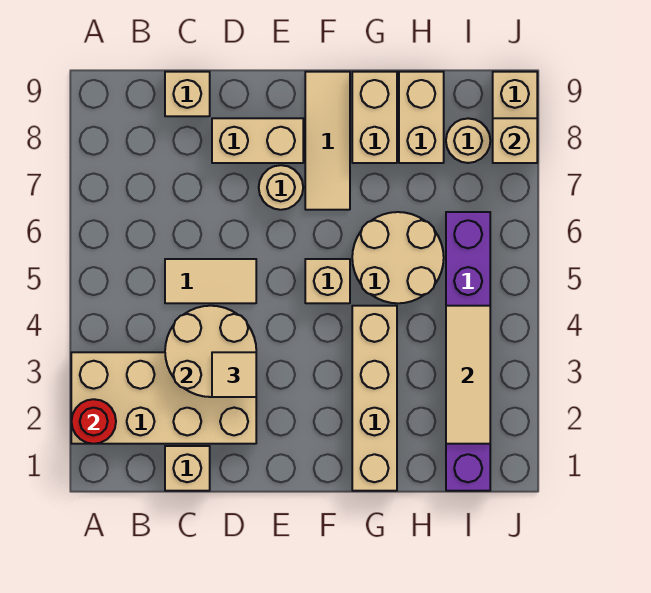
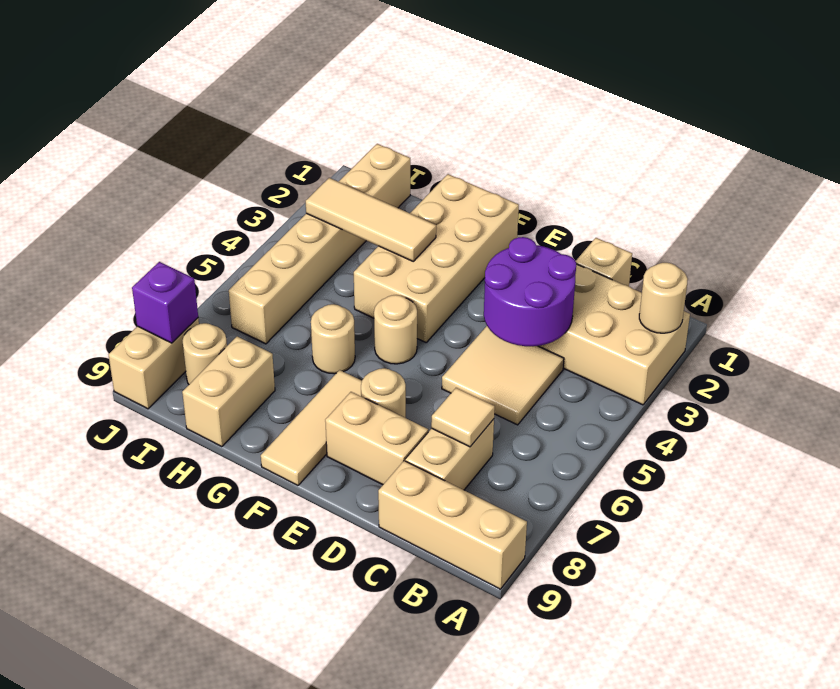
red 1x1 round brick [71,399,116,444] -> tan 1x1 round brick [639,263,688,333]
tan 2x2 round brick [165,306,256,397] -> purple 2x2 round brick [484,237,576,346]
tan 1x2 tile [165,259,256,303] -> tan 2x2 tile [442,326,564,425]
tan 1x1 brick [165,72,210,116] -> tan 1x3 brick [378,461,527,589]
tan 1x1 tile [212,352,256,397] -> tan 1x1 tile moved to [431,388,495,447]
tan 1x1 brick [305,259,350,303] -> tan 1x1 round brick [374,295,417,364]
tan 1x4 brick [352,306,397,491] -> tan 2x4 brick [354,174,519,342]
tan 2x2 round brick [352,212,444,303] -> tan 1x1 round brick [311,304,355,374]
tan 1x2 brick [352,72,397,163] -> tan 1x2 brick moved to [405,419,494,490]
purple 1x6 brick [446,212,490,491] -> tan 1x6 brick [229,144,410,344]
tan 1x3 tile [446,306,490,444] -> tan 1x3 tile turned to [306,178,436,261]
tan 1x1 brick [493,118,537,163] -> purple 1x1 brick [132,262,198,343]

